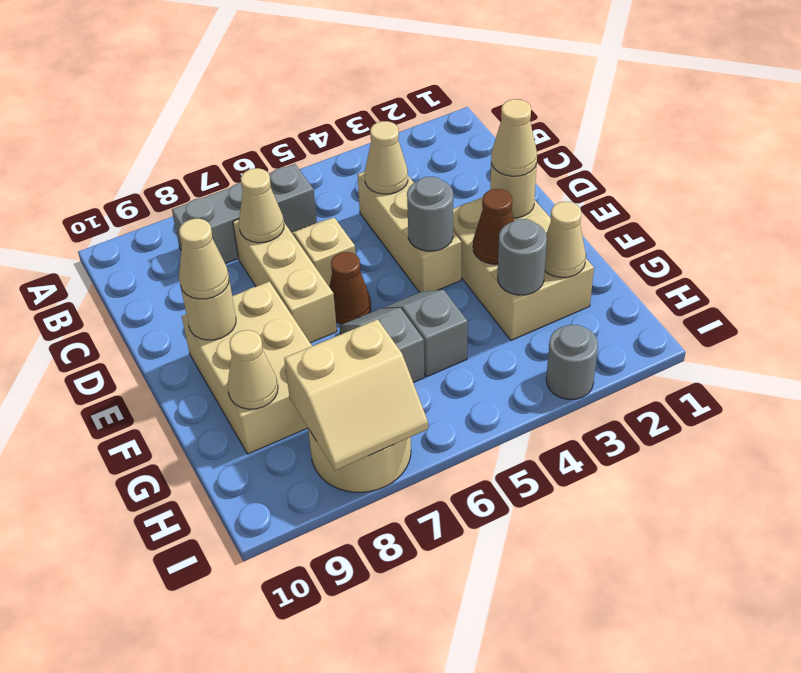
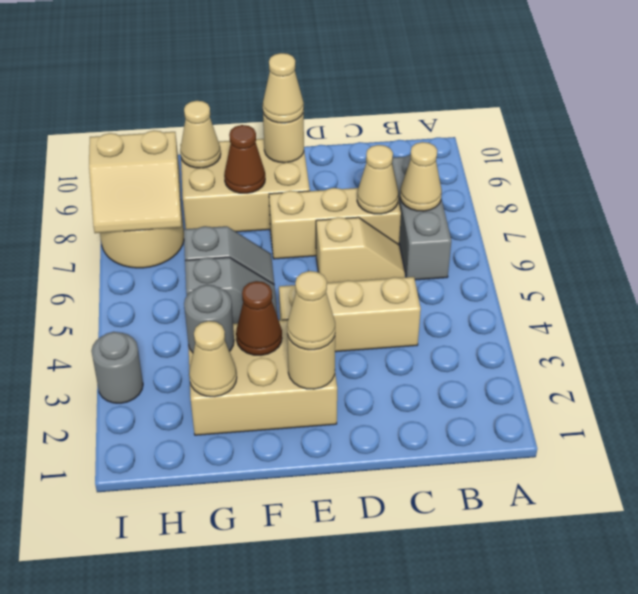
tan 1x1 cone [365,121,408,194] -> tan 1x1 cone moved to [400,142,442,211]
grey 1x1 round brick [407,177,453,251] -> none
brown 1x1 cone [329,252,371,324] -> brown 1x1 cone moved to [224,125,265,193]
tan 2x2 slope [284,319,428,470] -> tan 2x2 slope turned to [89,131,182,233]

